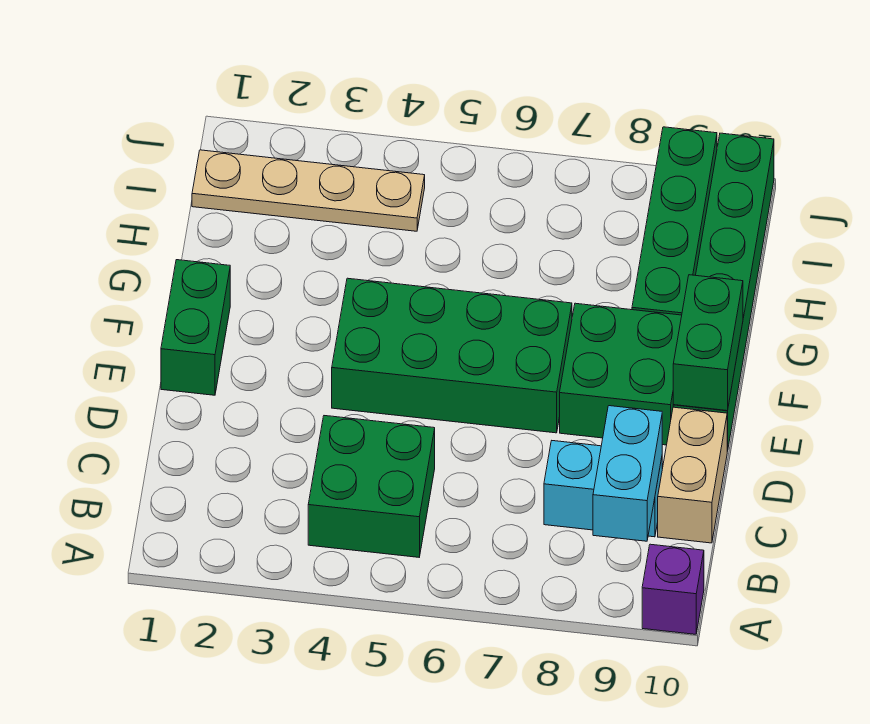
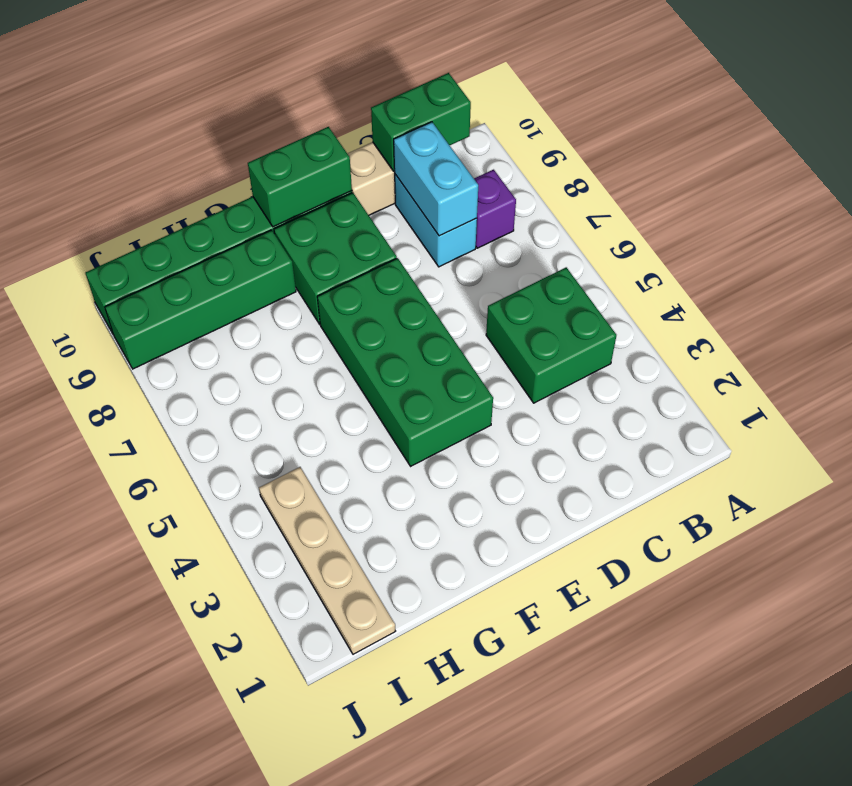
purple 1x1 brick [642,544,704,634] -> purple 1x1 brick moved to [474,170,516,248]
cyan 1x2 brick [593,406,662,541] -> cyan 1x2 brick turned to [394,122,478,236]
green 1x2 brick [161,260,230,395] -> green 1x2 brick moved to [371,73,471,171]

